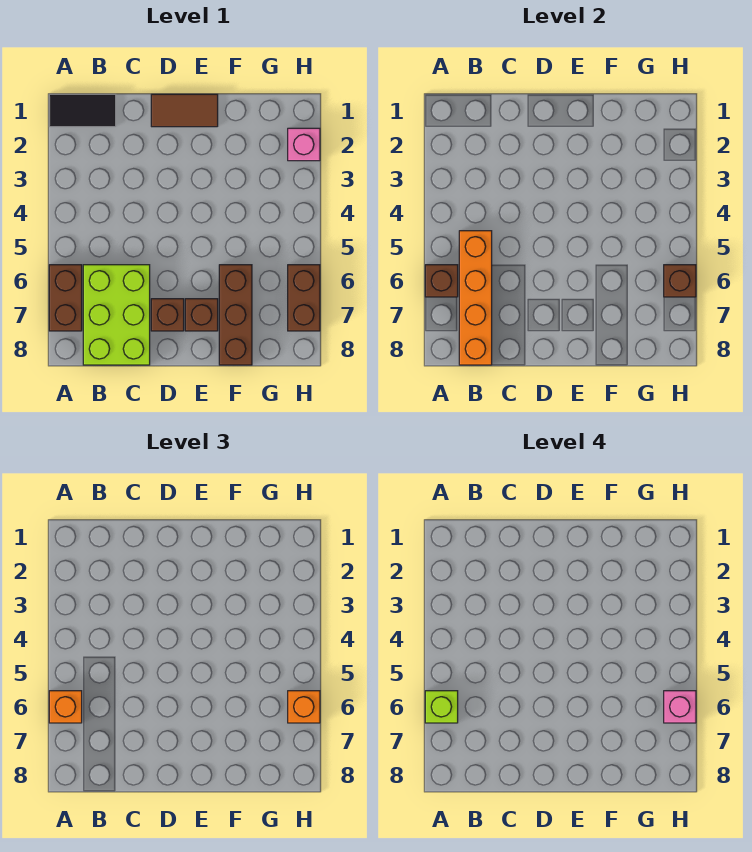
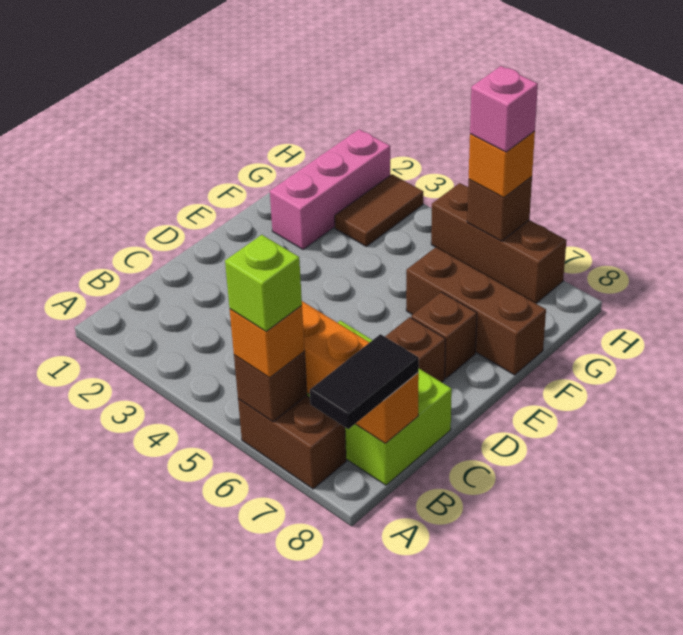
black 1x2 tile [49,94,116,127] -> black 1x2 tile moved to [310,334,419,429]
brown 1x2 tile [151,94,218,127] -> brown 1x2 tile moved to [335,174,423,246]
pink 1x1 brick [288,128,320,161] -> pink 1x3 brick [270,129,390,250]
brown 1x2 brick [288,265,320,331] -> brown 1x3 brick [431,183,567,303]

